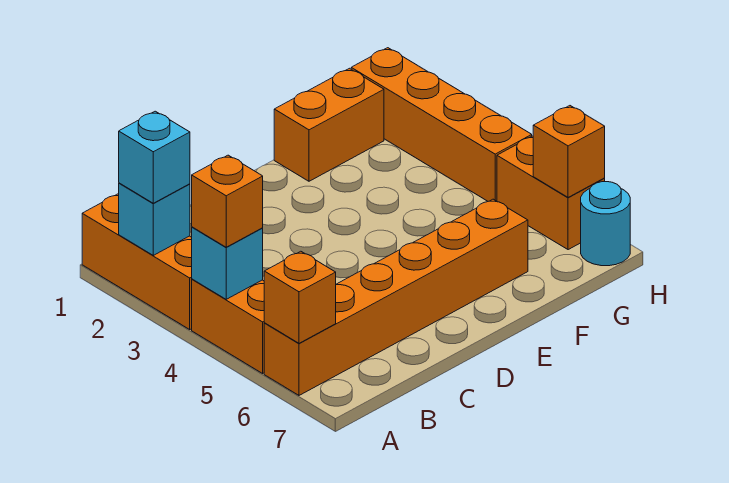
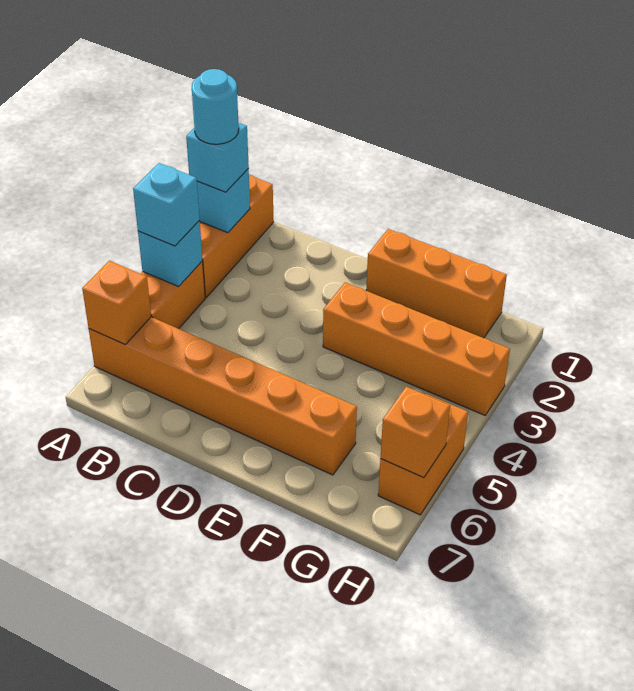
orange 1x1 brick [192,155,263,247] -> cyan 1x1 brick [133,163,200,246]
orange 1x2 brick [274,68,384,181] -> orange 1x3 brick [366,229,507,338]
orange 1x4 brick [351,48,532,201] -> orange 1x4 brick turned to [323,282,510,415]
cyan 1x1 round brick [581,182,630,266] -> cyan 1x1 round brick moved to [192,69,239,144]

